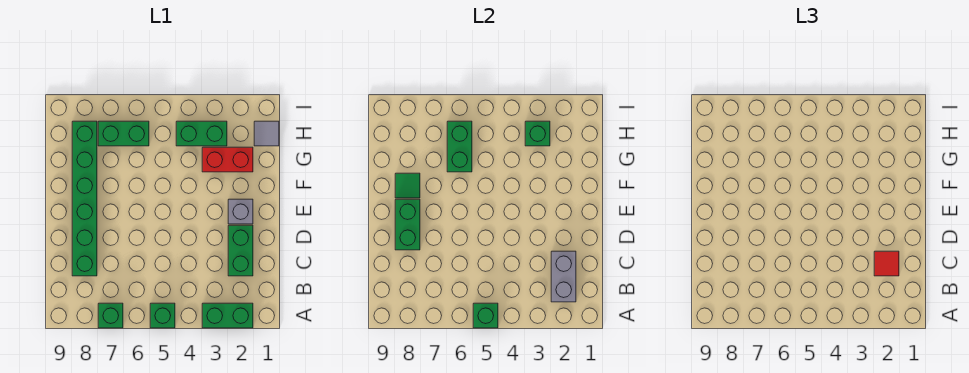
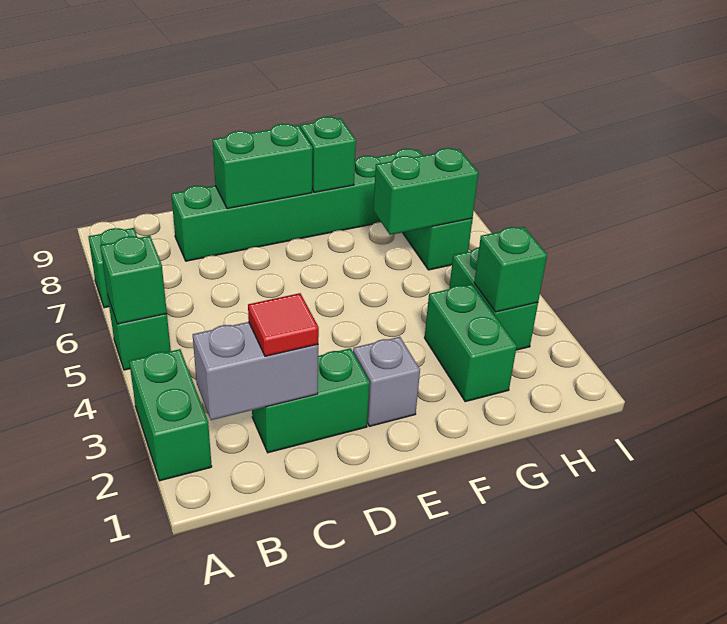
green 1x1 tile [395,173,420,198] -> green 1x1 brick [300,117,356,193]
red 1x2 brick [202,147,253,172] -> green 1x2 brick [425,284,517,402]
grey 1x1 tile [254,121,279,146] -> none

